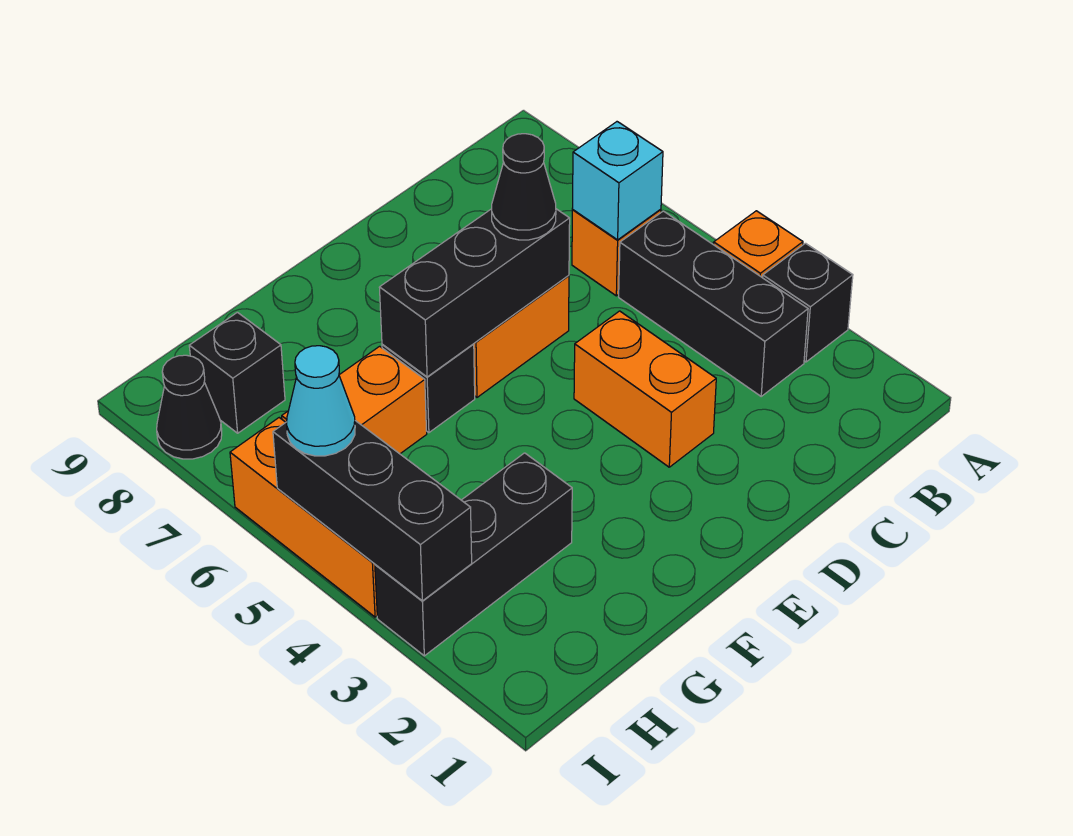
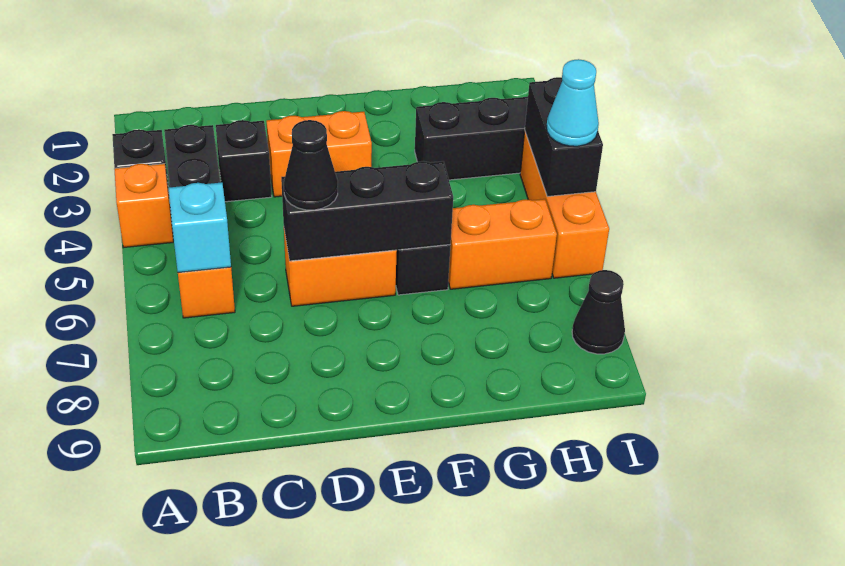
orange 1x2 brick [574,311,716,467] -> orange 1x2 brick turned to [267,111,372,197]
black 1x1 brick [189,312,285,433] -> black 1x1 brick moved to [216,120,272,202]
black 1x3 brick [273,421,472,601] -> black 1x2 brick [525,77,603,196]

